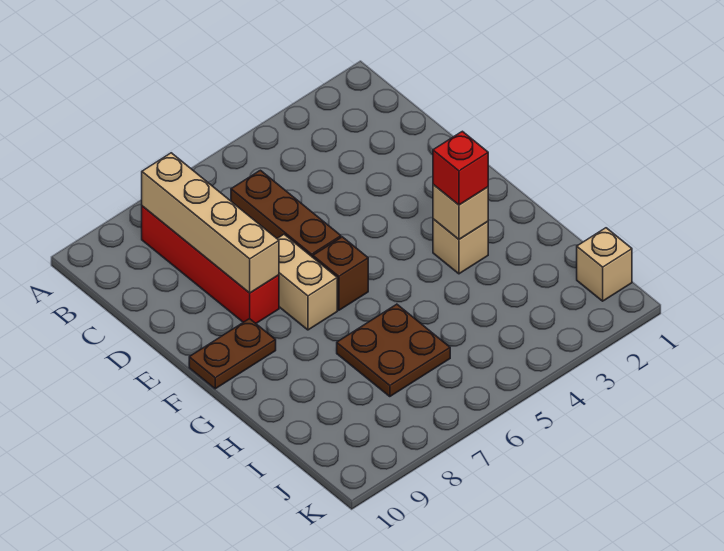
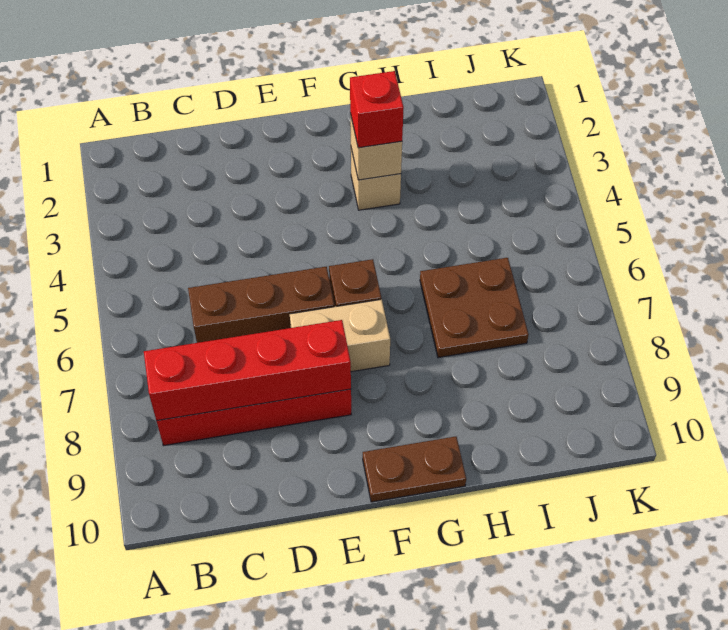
tan 1x4 brick [142,153,279,293] -> red 1x4 brick [144,320,351,421]
brown 1x2 plate [189,319,276,389] -> brown 1x2 plate turned to [363,436,466,502]
tan 1x1 brick [577,228,632,301] -> none

